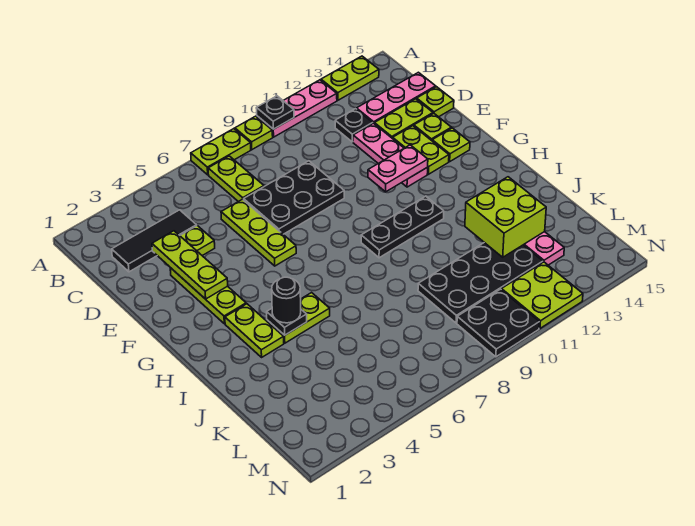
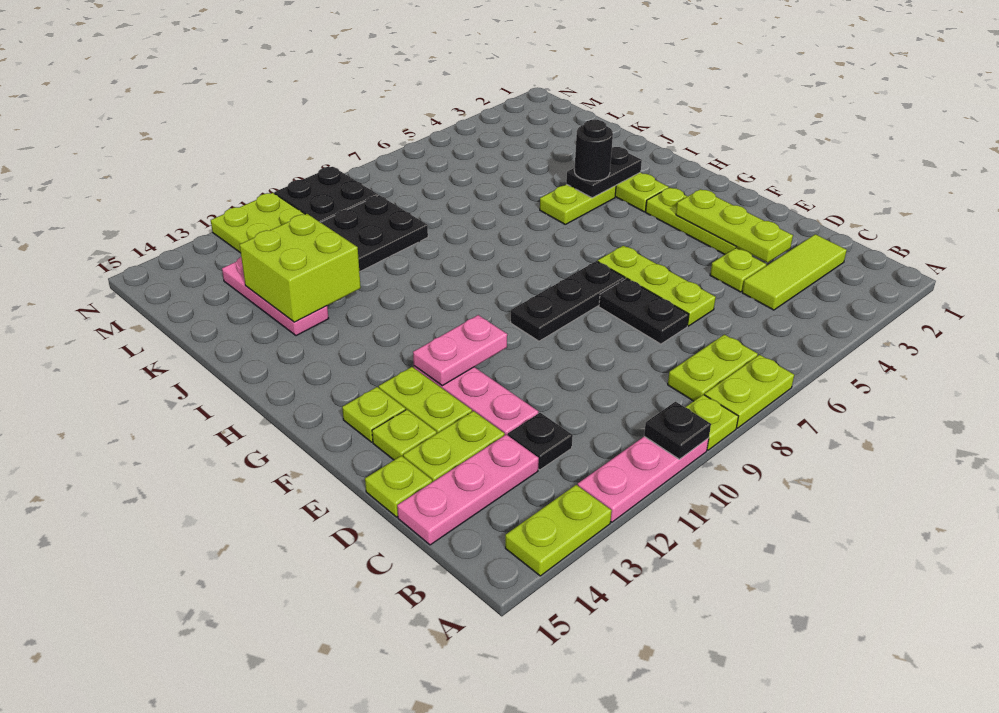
lime 1x2 plate [208,156,264,202] -> lime 1x2 plate turned to [668,335,758,401]
black 1x3 tile [112,210,197,272] -> lime 1x3 tile [742,234,847,310]
black 2x3 plate [244,161,344,234] -> black 1x2 plate [599,278,689,344]
black 1x3 plate [361,196,444,258] -> black 1x3 plate moved to [511,261,625,341]
black 1x1 plate [267,308,307,335] -> black 1x2 plate [566,147,642,198]

